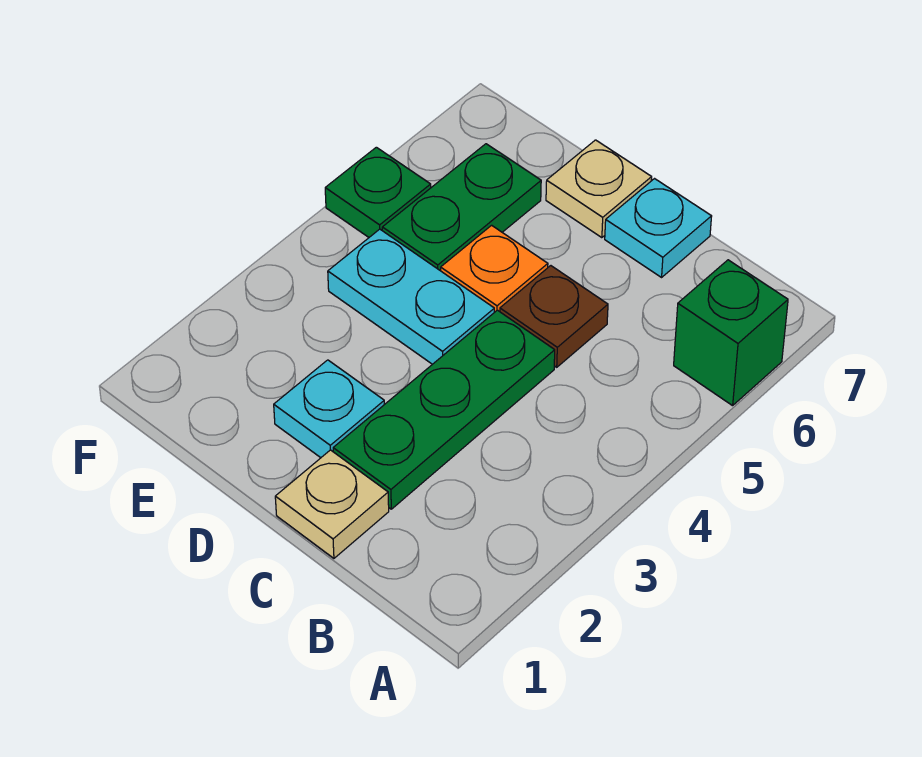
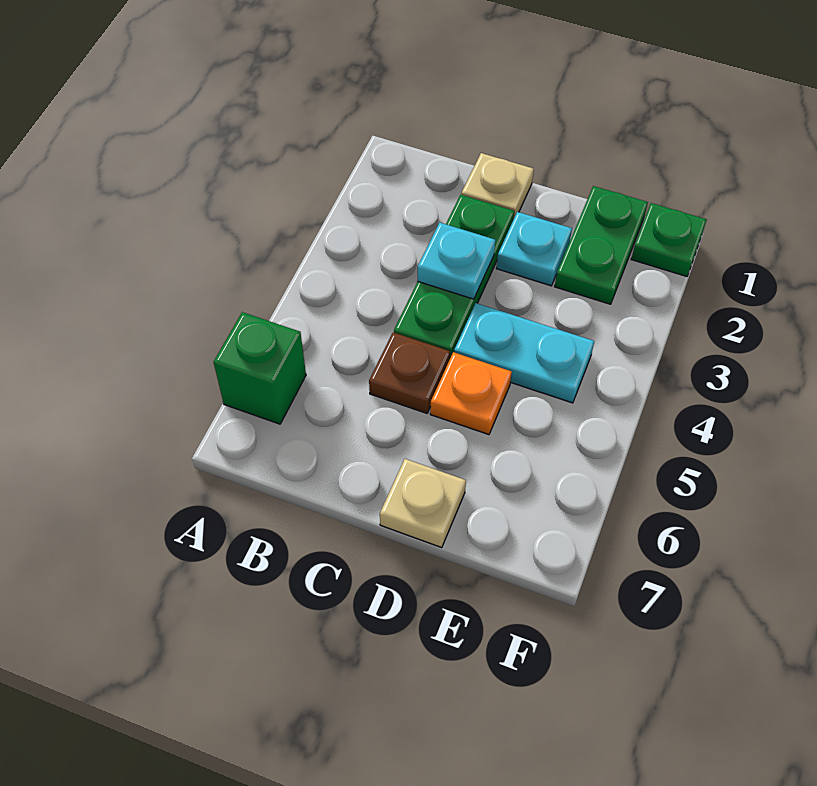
cyan 1x1 plate [605,179,712,277] -> cyan 1x1 plate moved to [418,223,495,299]
green 1x2 plate [382,144,541,271] -> green 1x2 plate moved to [555,186,648,304]
green 1x1 plate [325,147,431,237] -> green 1x1 plate moved to [631,203,707,276]

